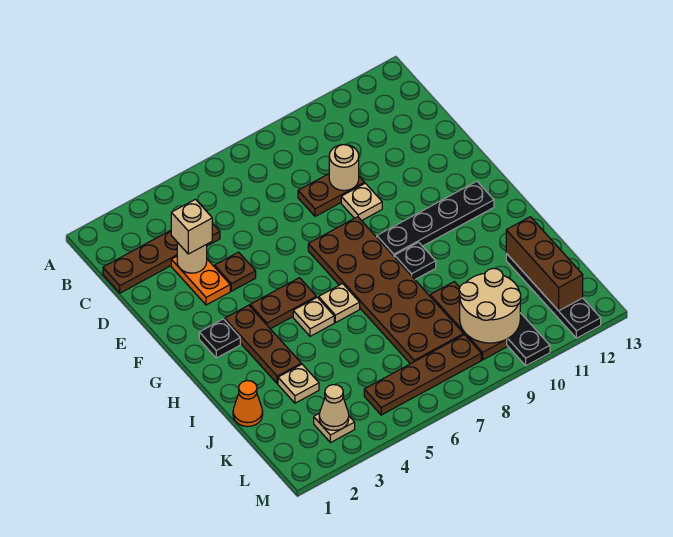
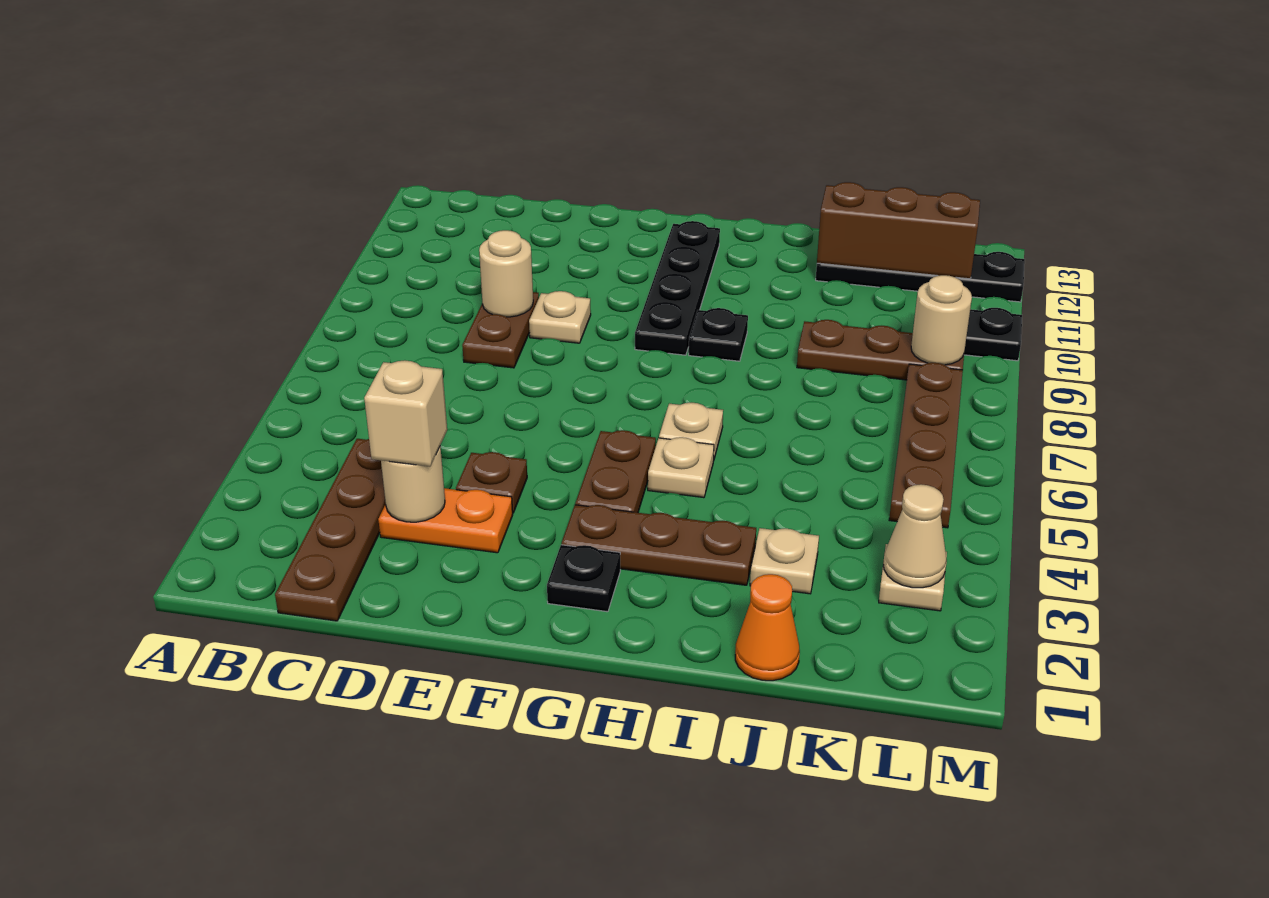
brown 2x6 plate [308,217,464,364] -> none
tan 2x2 round brick [459,268,521,343] -> tan 1x1 round brick [911,275,972,365]

